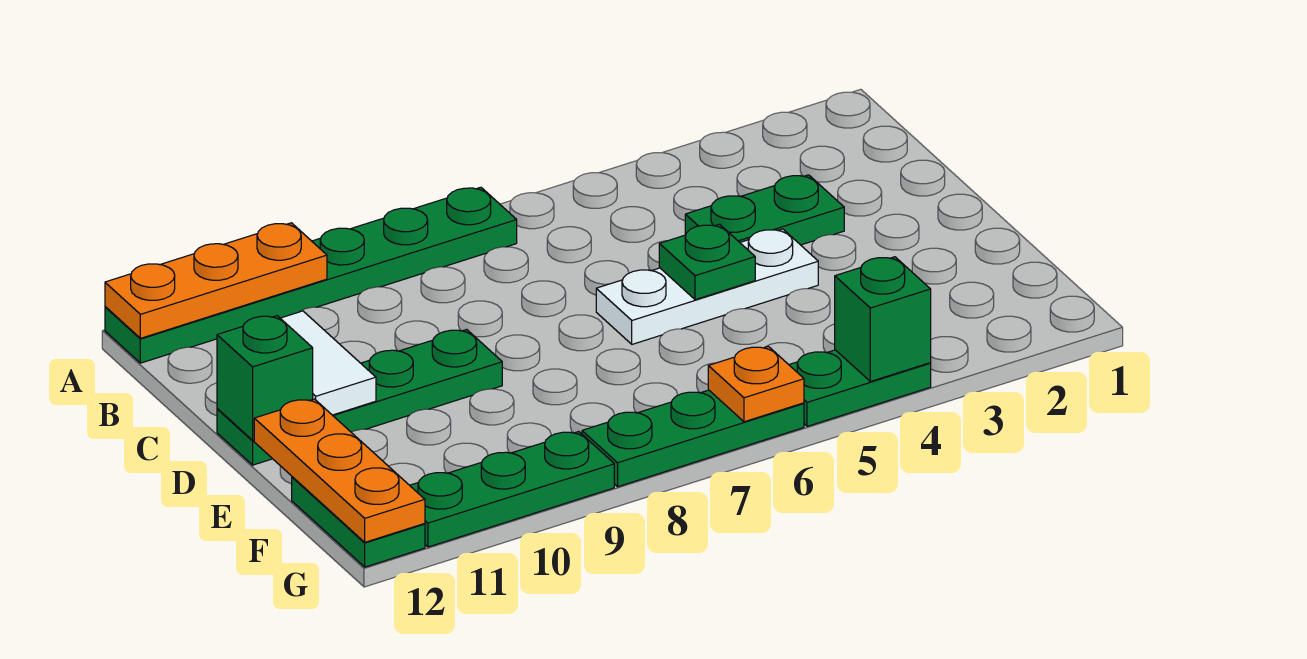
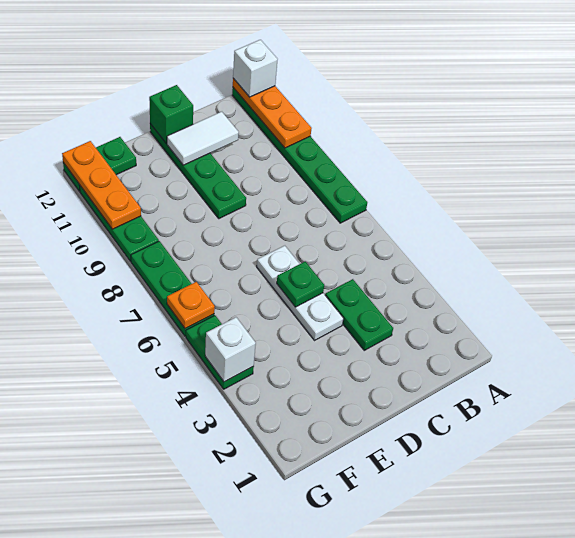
none -> white 1x1 brick [233,40,278,97]
orange 1x3 plate [254,399,425,542] -> orange 1x3 plate turned to [62,141,141,229]
green 1x1 brick [835,257,931,382] -> white 1x1 brick [205,317,256,382]

